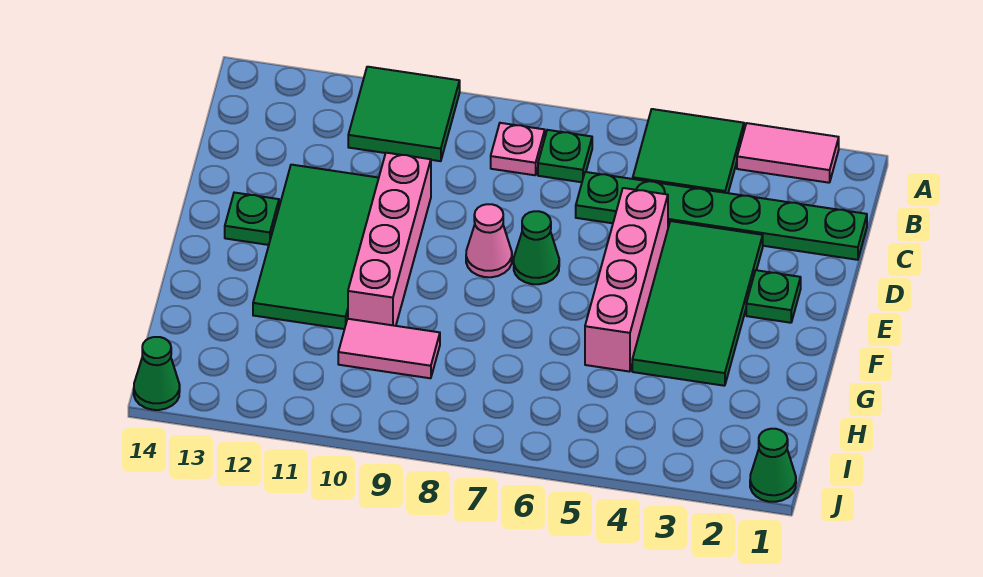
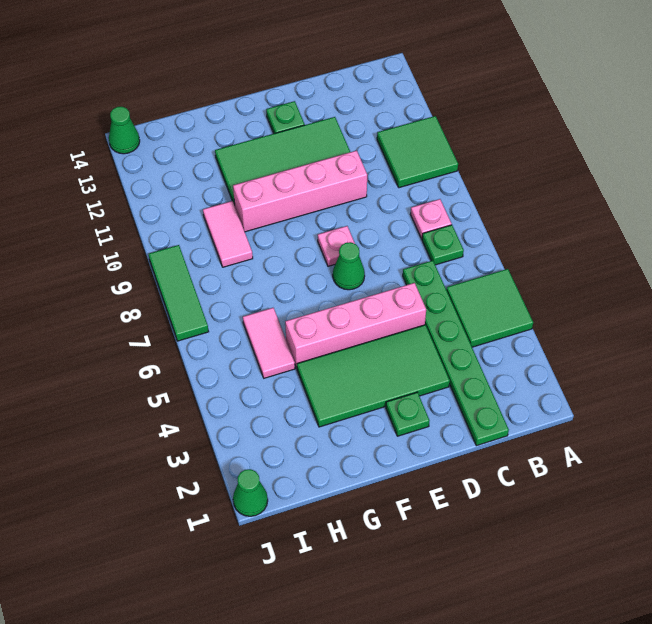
pink 1x2 tile [737,123,839,183] -> pink 1x2 tile moved to [243,308,295,378]
pink 1x1 cone [466,204,512,277] -> pink 1x1 plate [318,226,355,266]
none -> green 1x3 tile [149,245,209,341]

